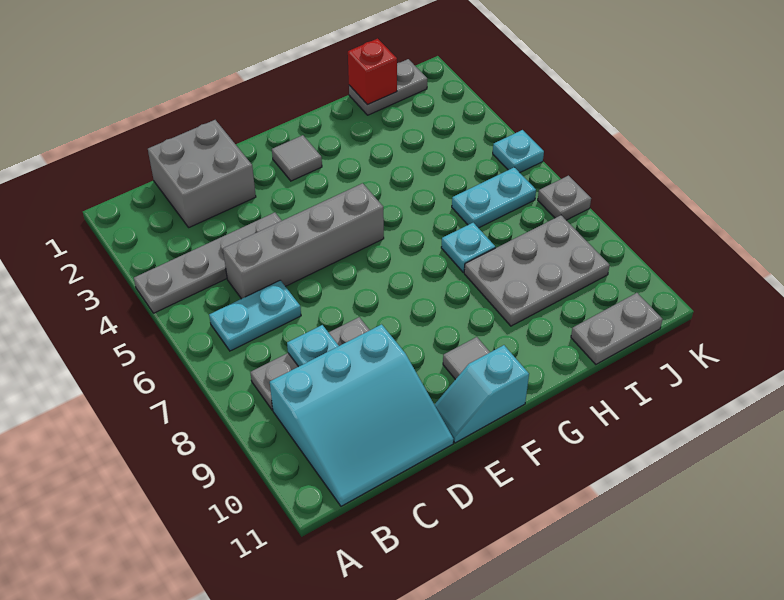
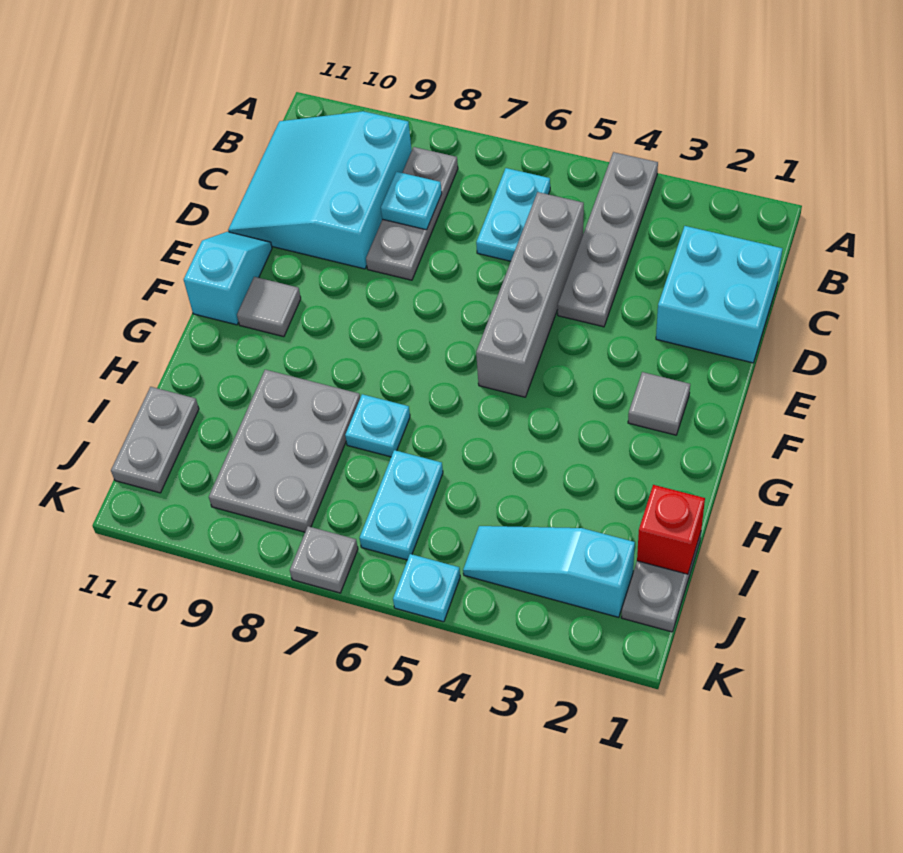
grey 2x2 brick [148,120,256,227] -> cyan 2x2 brick [656,226,783,363]
none -> cyan 1x3 slope [463,526,635,617]

